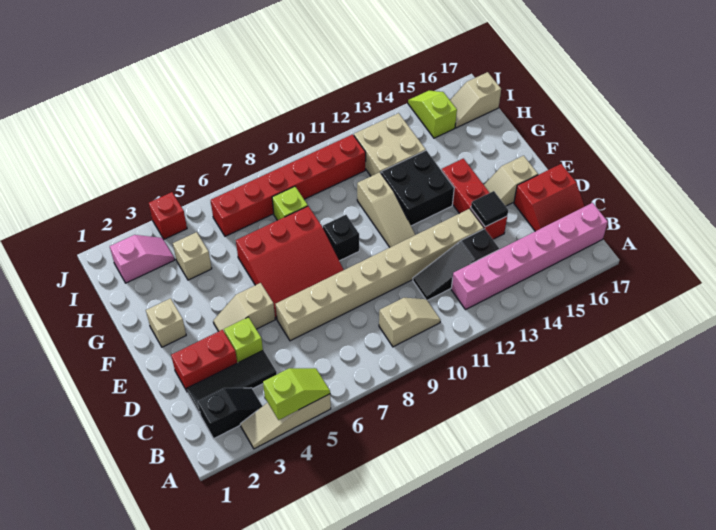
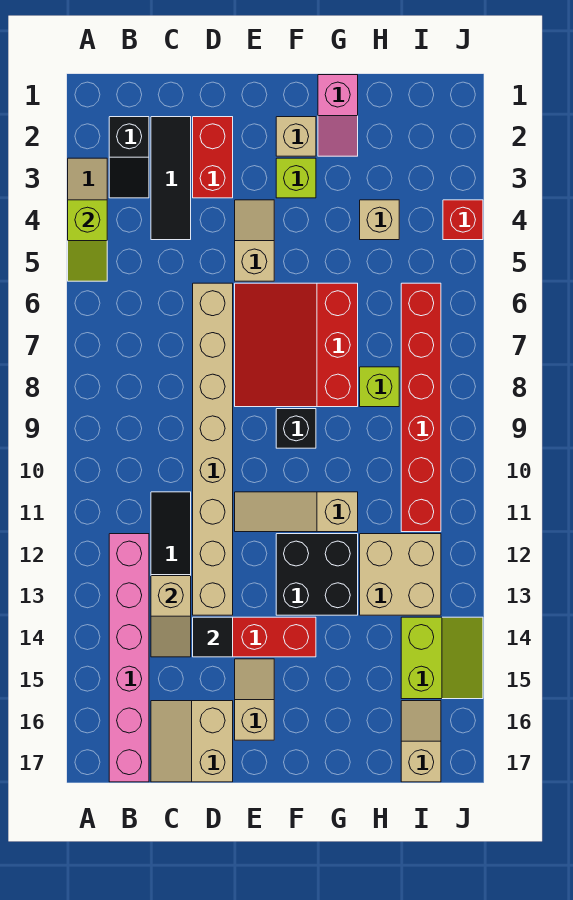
tan 1x2 slope [379,298,441,347] -> tan 1x2 slope moved to [151,576,191,657]
red 2x2 slope [514,164,585,231] -> tan 2x2 slope [151,701,233,782]
lime 1x1 brick [224,317,263,363] -> lime 1x1 brick moved to [276,158,316,198]
pink 1x2 slope [110,235,174,283] -> pink 1x2 slope moved to [318,75,358,156]
lime 1x2 slope [408,91,457,138] -> lime 2x2 slope [401,617,483,699]

